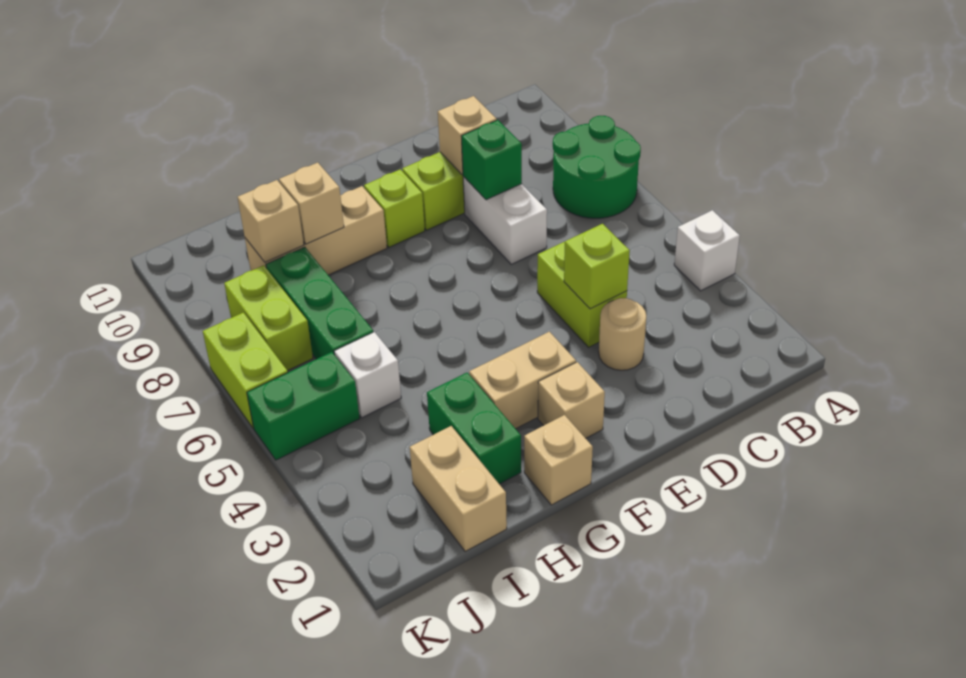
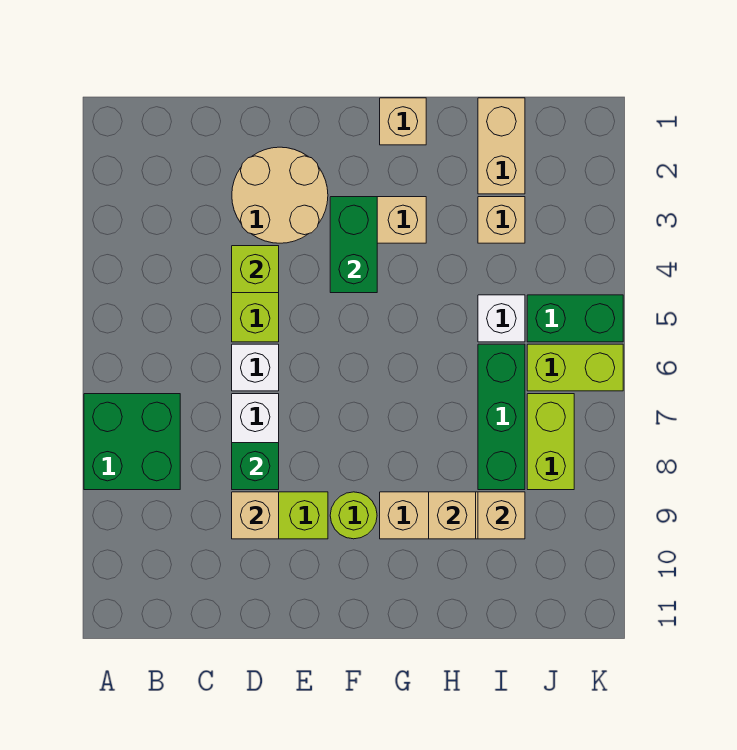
white 1x1 brick [674,210,740,291] -> white 1x1 brick moved to [232,344,279,391]
green 2x2 round brick [553,116,641,218] -> green 2x2 brick [84,394,180,490]
tan 1x1 round brick [599,298,646,370] -> tan 2x2 round brick [232,147,328,243]
tan 1x1 brick [538,362,605,438] -> tan 1x1 brick moved to [478,197,525,243]
lime 1x1 brick [364,169,425,247] -> lime 1x1 round brick [330,492,377,539]
green 1x2 brick [427,373,521,484] -> green 1x2 brick moved to [330,197,377,293]
lime 1x2 brick [203,313,288,428] -> lime 1x2 brick turned to [527,344,623,391]

